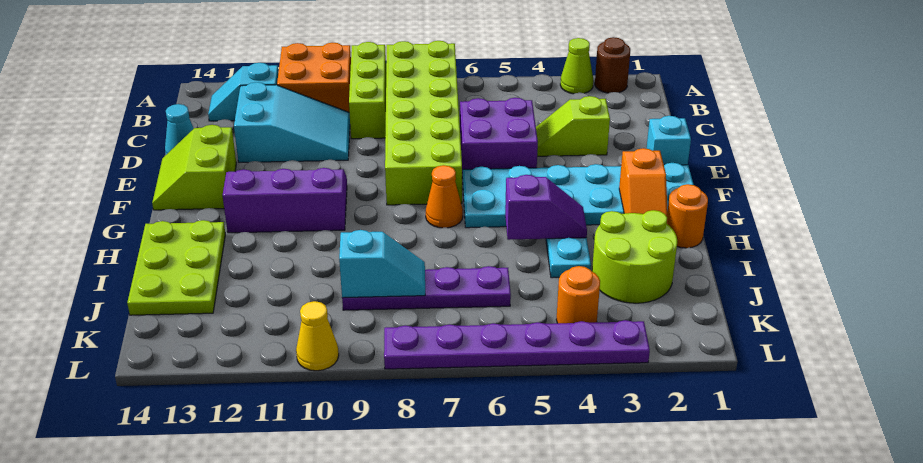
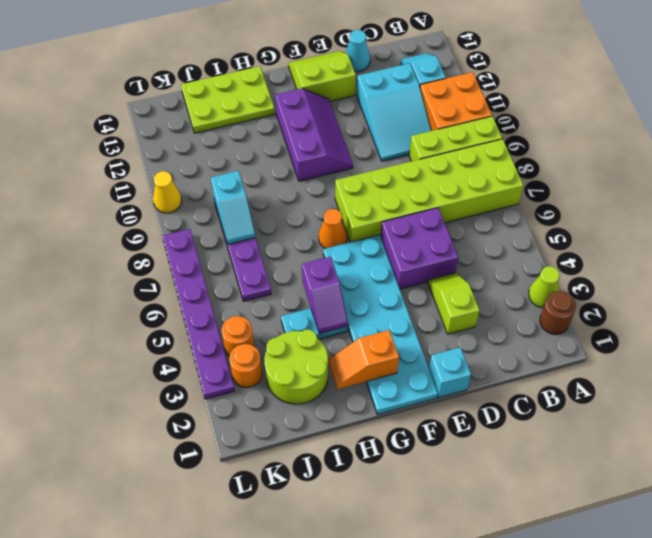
orange 1x1 round brick [668,184,708,248] -> orange 1x1 round brick moved to [229,344,262,388]

